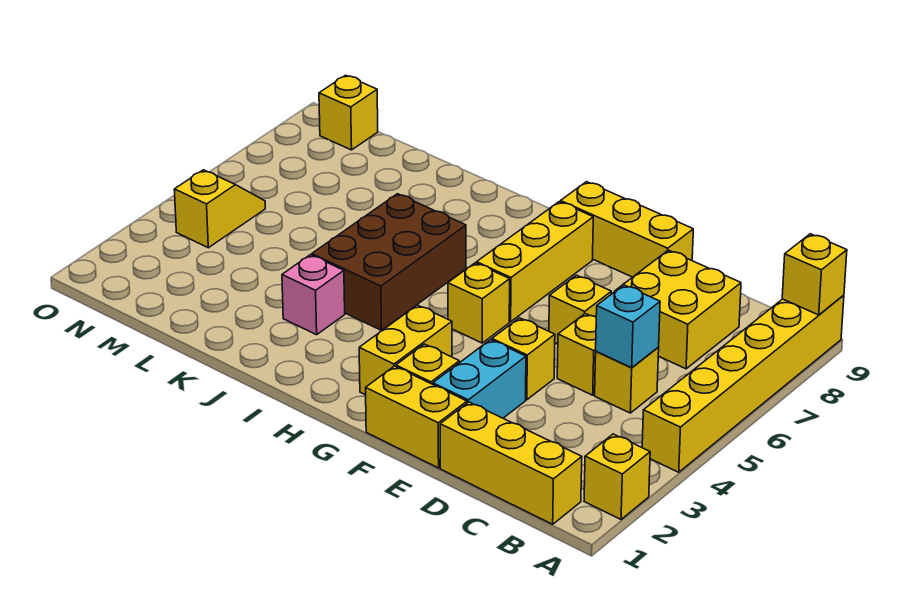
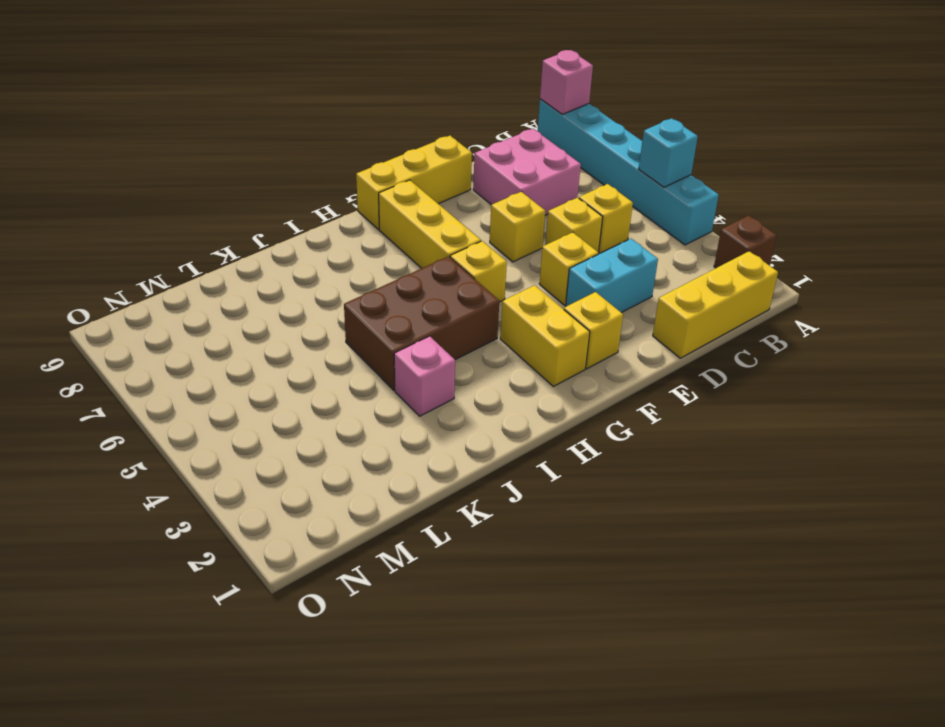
yellow 1x1 brick [584,434,650,519] -> brown 1x1 brick [714,215,777,268]
yellow 1x6 brick [642,295,844,472] -> cyan 1x6 brick [538,99,719,245]
yellow 1x1 brick [782,234,847,315] -> pink 1x1 brick [540,50,593,114]
cyan 1x1 brick [596,285,660,368] -> cyan 1x1 brick moved to [639,118,698,187]
yellow 2x2 brick [615,250,741,369] -> pink 2x2 brick [473,129,581,215]
yellow 1x2 brick [366,366,467,468] -> none
cyan 1x2 brick [433,340,526,418] -> cyan 1x2 brick turned to [566,239,658,313]
brown 2x3 brick [312,194,466,330] -> brown 2x3 brick turned to [344,256,499,390]
yellow 1x2 slope [174,170,265,248] -> none
yellow 1x1 brick [319,75,378,150] -> none

